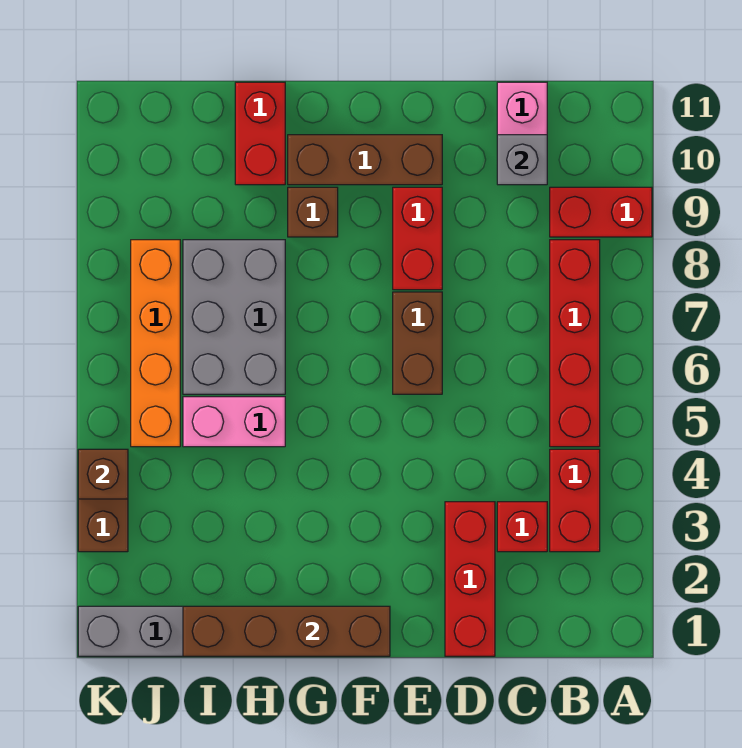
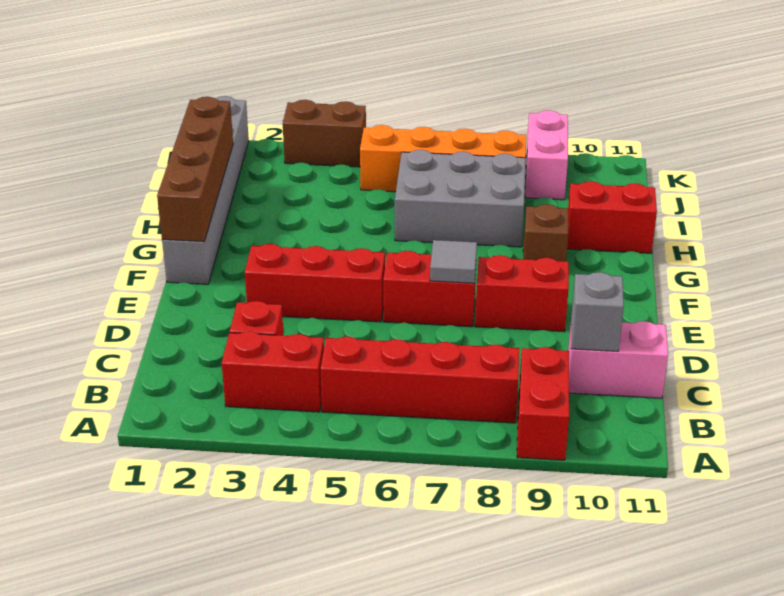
red 1x3 brick [445,502,495,656] -> red 1x3 brick moved to [245,244,385,322]
brown 1x2 brick [393,292,442,394] -> red 1x2 brick [383,251,476,327]
none -> grey 1x1 tile [430,240,477,283]
brown 1x3 brick [288,135,442,185] -> none
pink 1x2 brick [183,397,285,447] -> pink 1x2 brick moved to [525,110,568,200]
brown 1x1 brick [78,449,128,499] -> none

